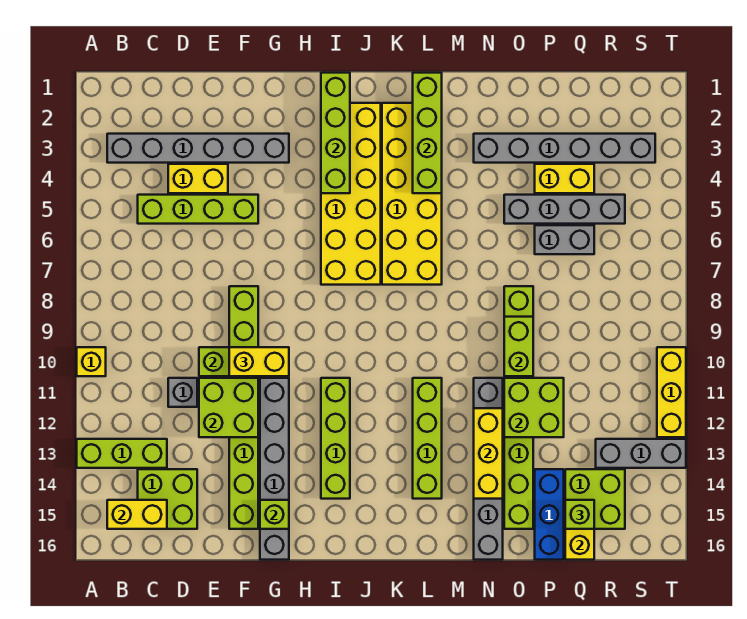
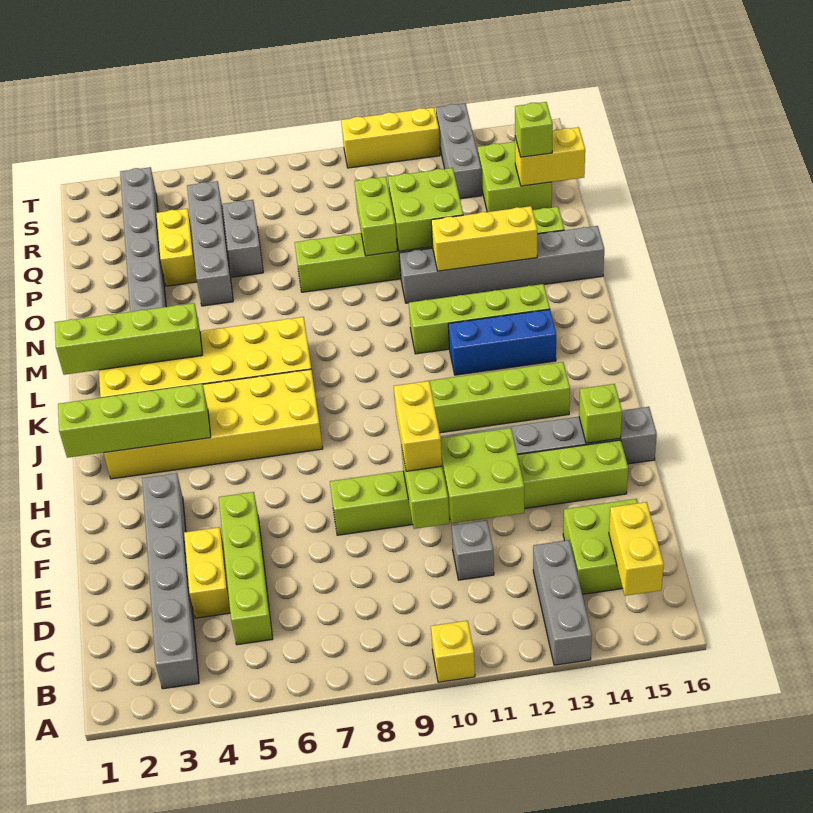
lime 1x3 brick [77,439,167,468] -> grey 1x3 brick [533,540,592,665]
lime 1x2 brick [504,317,533,376] -> lime 1x2 brick turned to [354,177,397,256]
blue 1x3 brick [535,469,564,560] -> blue 1x3 brick moved to [448,309,556,375]

